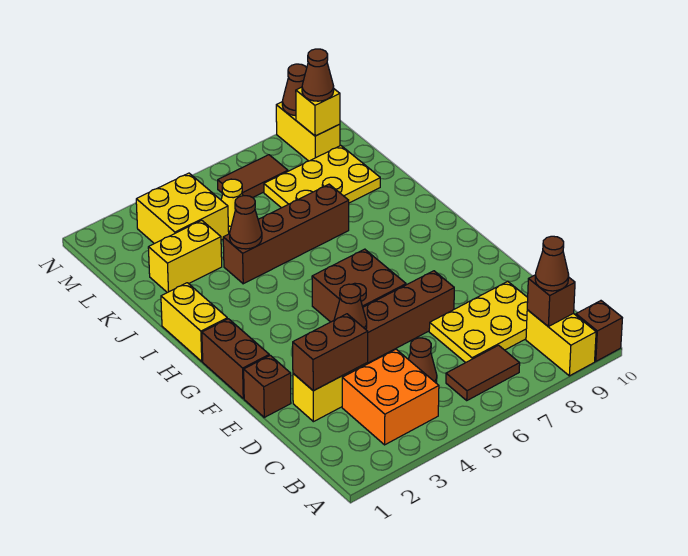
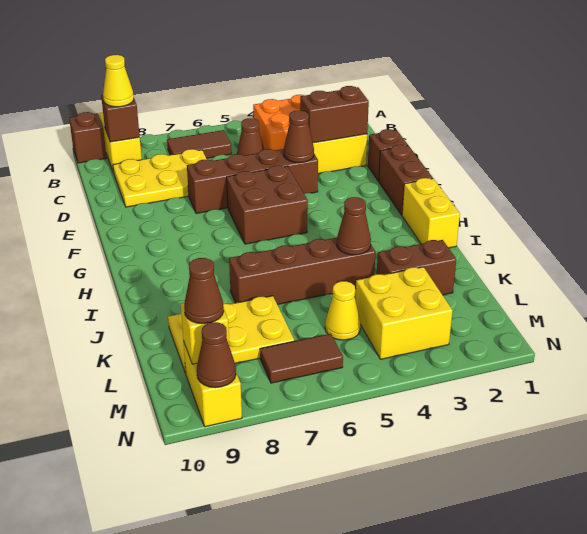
brown 1x1 cone [535,236,569,291] -> yellow 1x1 cone [103,55,134,107]
yellow 1x2 brick [148,220,222,293] -> brown 1x2 brick [377,240,456,295]

